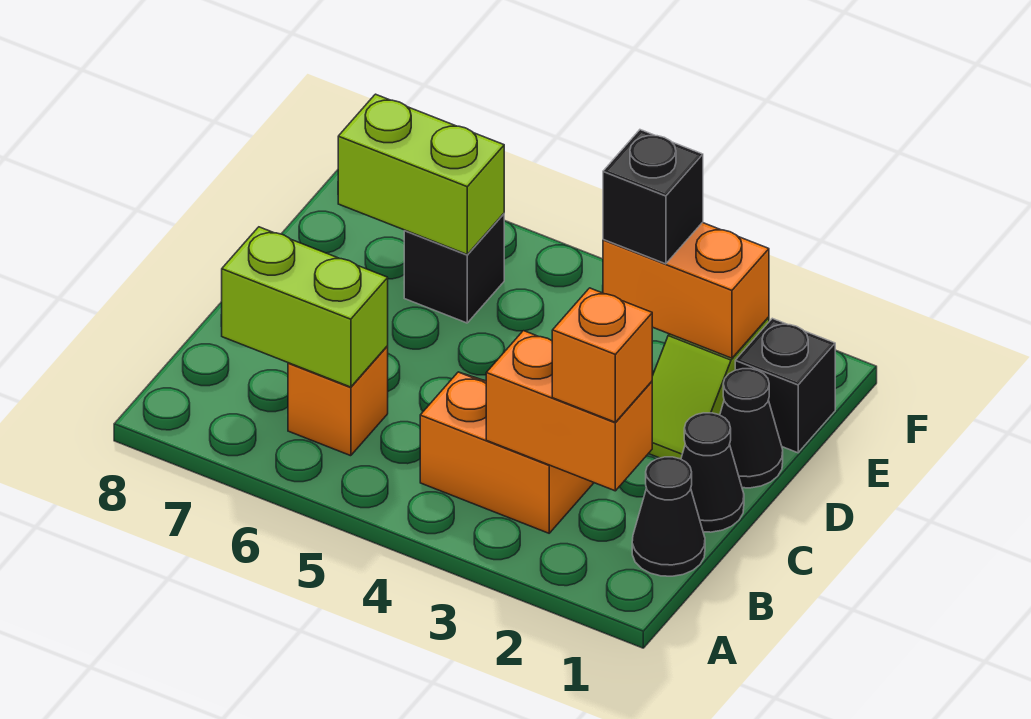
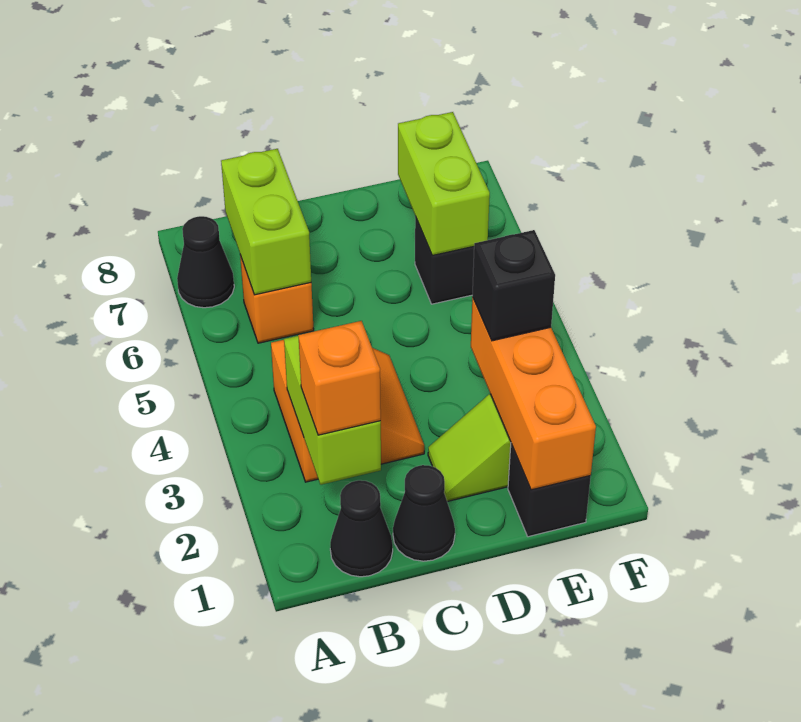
orange 1x2 brick [486,331,652,491] -> lime 1x2 brick [284,336,381,485]
black 1x1 cone [720,369,783,488] -> black 1x1 cone moved to [177,216,234,308]
orange 1x2 brick [603,222,769,358] -> orange 1x3 brick [471,297,596,490]

